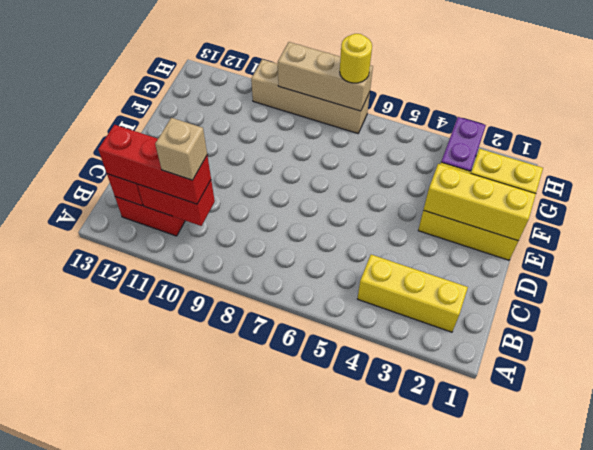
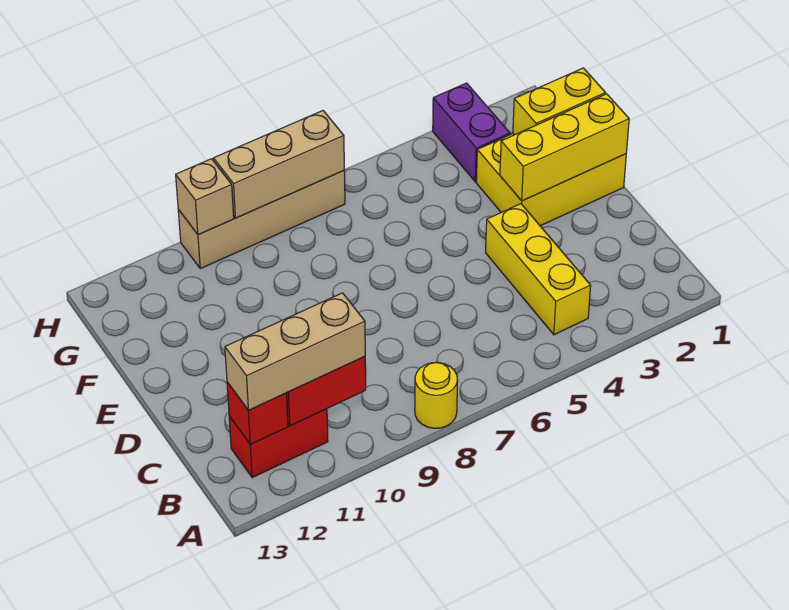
yellow 1x3 brick [358,255,468,332] -> yellow 1x3 brick turned to [486,204,591,335]
red 1x3 brick [98,125,211,204] -> tan 1x3 brick [225,293,365,410]
tan 1x1 brick [155,118,207,180] -> tan 1x1 brick moved to [176,159,234,235]
yellow 1x1 round brick [340,34,372,83] -> yellow 1x1 round brick moved to [415,362,458,428]

